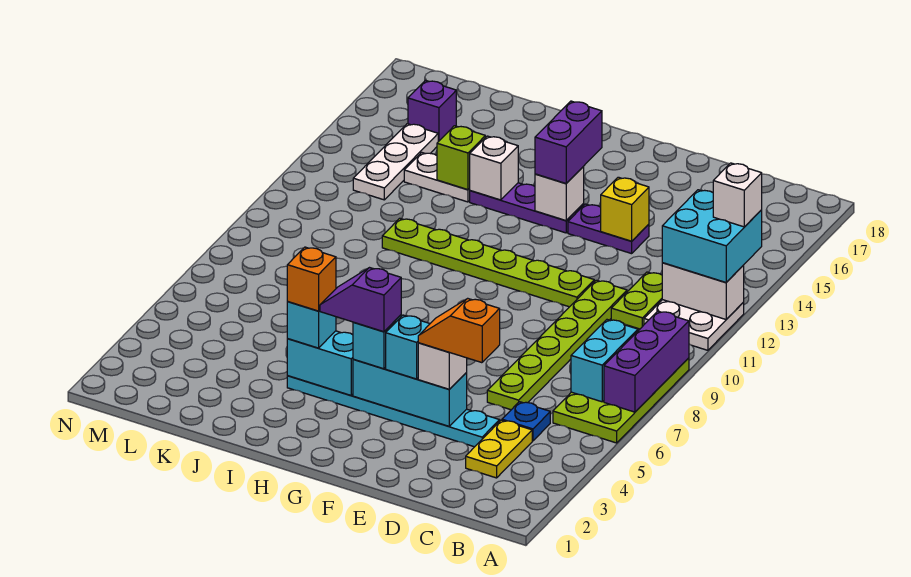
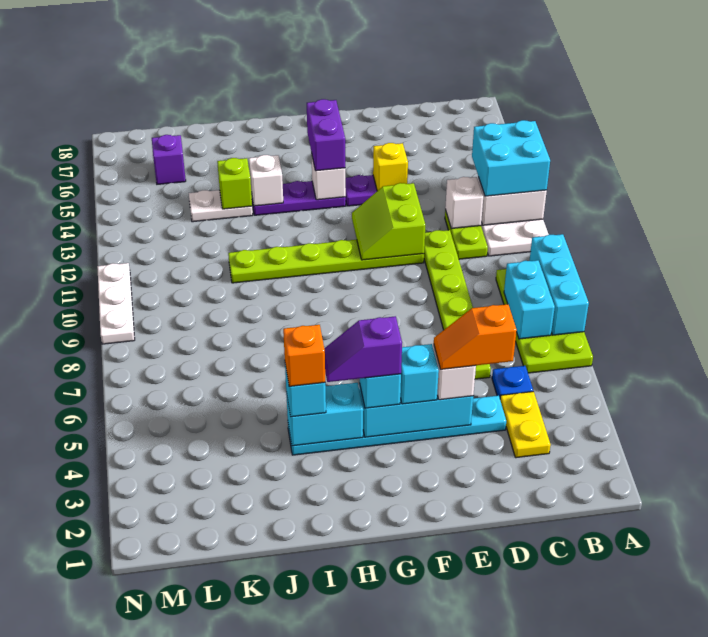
purple 1x3 brick [604,311,689,412] -> cyan 1x3 brick [530,234,589,335]
white 1x1 brick [713,163,762,227] -> white 1x1 brick moved to [445,177,483,229]
none -> lime 2x2 slope [352,183,425,260]
white 1x3 plate [353,124,438,200] -> white 1x3 plate moved to [97,263,135,344]

